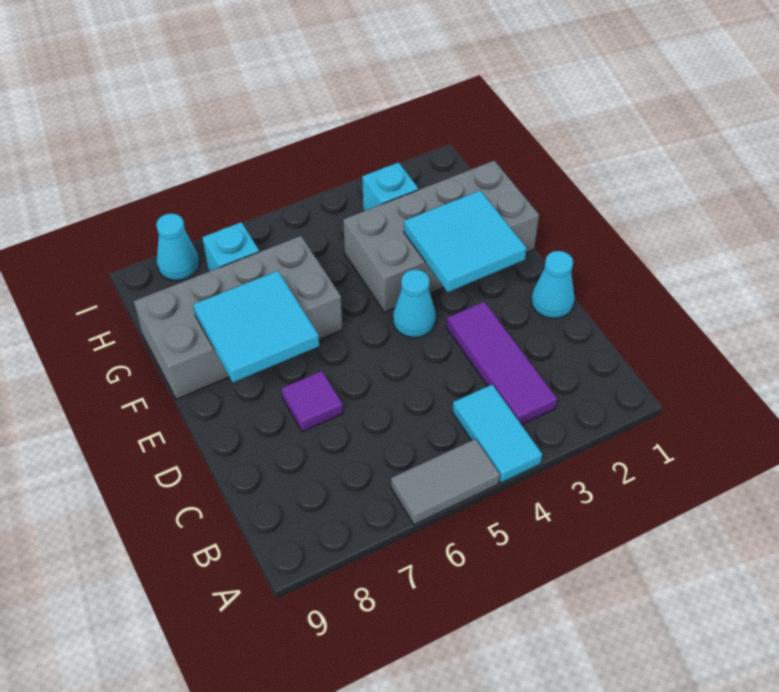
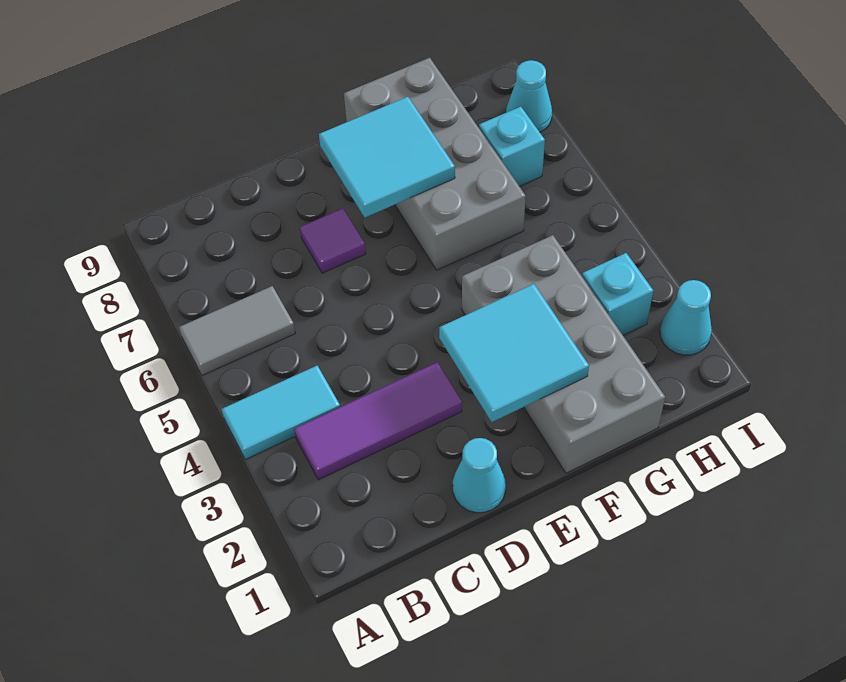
grey 1x2 tile [391,439,500,525] -> grey 1x2 tile turned to [179,286,295,375]
cyan 1x1 cone [393,270,436,338] -> cyan 1x1 cone moved to [660,280,712,355]

